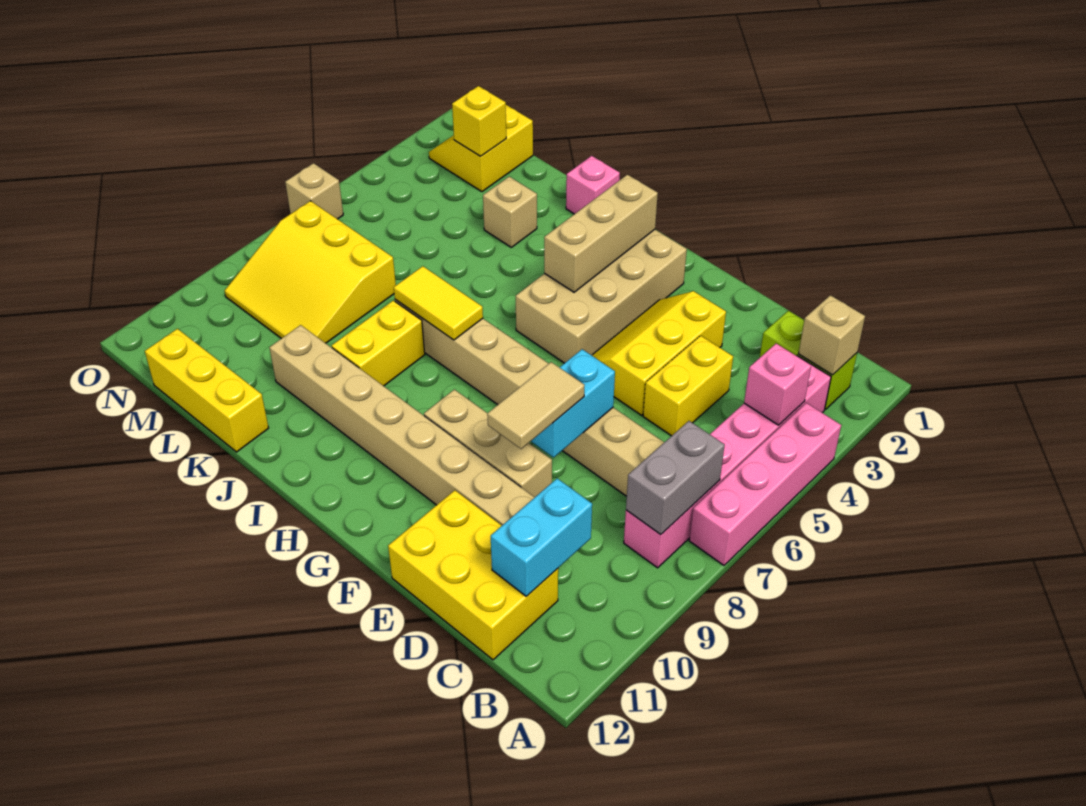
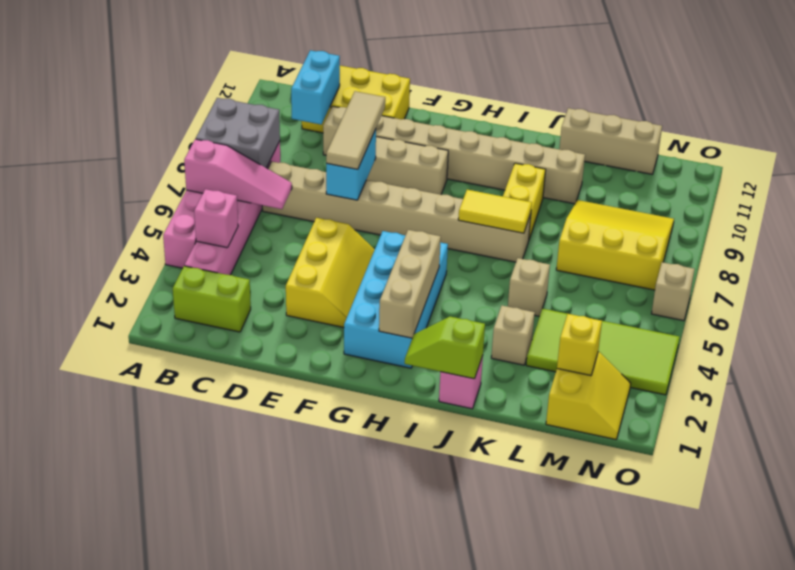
none -> pink 1x3 slope [184,139,292,209]
tan 1x1 brick [798,295,865,375] -> tan 1x1 brick moved to [508,258,550,316]
grey 1x2 brick [626,421,725,535] -> grey 2x2 brick [196,98,280,168]
yellow 1x2 brick [643,336,733,436] -> none
tan 1x2 tile [487,362,584,449] -> tan 1x3 tile [326,91,385,169]
tan 2x4 brick [516,230,687,363] -> cyan 2x4 brick [344,231,448,368]
none -> lime 1x2 slope [405,317,485,379]
yellow 1x3 brick [145,329,269,452] -> tan 1x3 brick [559,108,662,174]
none -> lime 2x4 tile [526,308,679,395]

